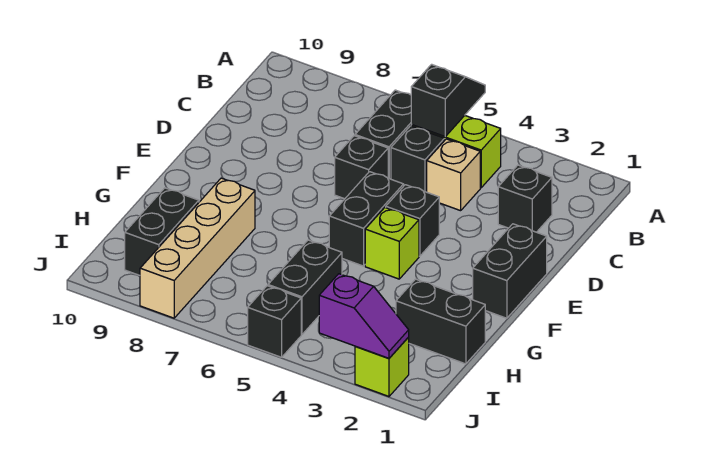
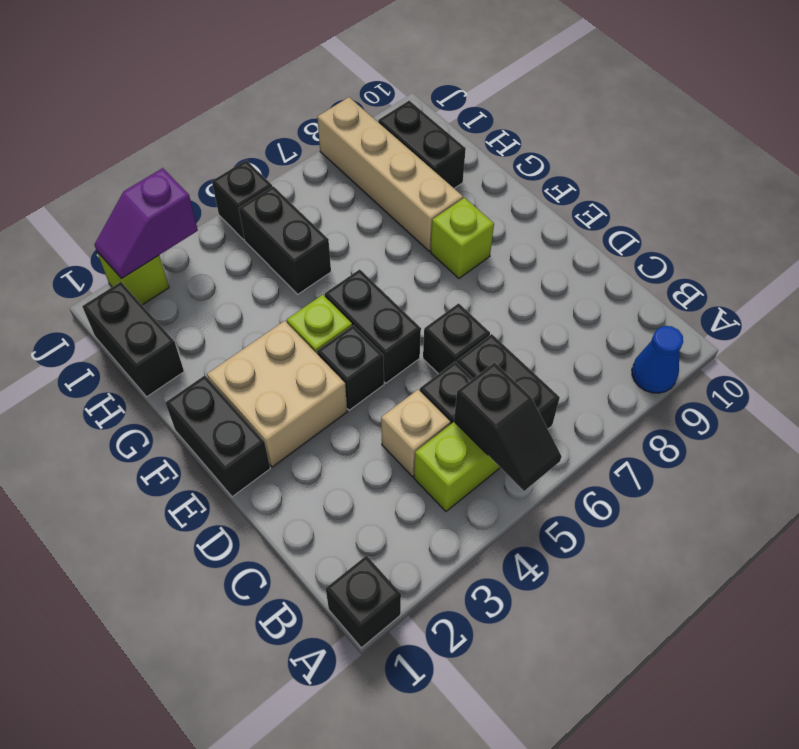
none -> blue 1x1 cone [632,326,683,393]
black 1x1 brick [498,165,552,232] -> black 1x1 brick moved to [326,556,401,648]
none -> tan 2x2 brick [207,321,347,467]
none -> lime 1x1 brick [431,198,494,278]
black 1x2 brick [396,279,485,364] -> black 1x2 brick turned to [82,282,184,397]

